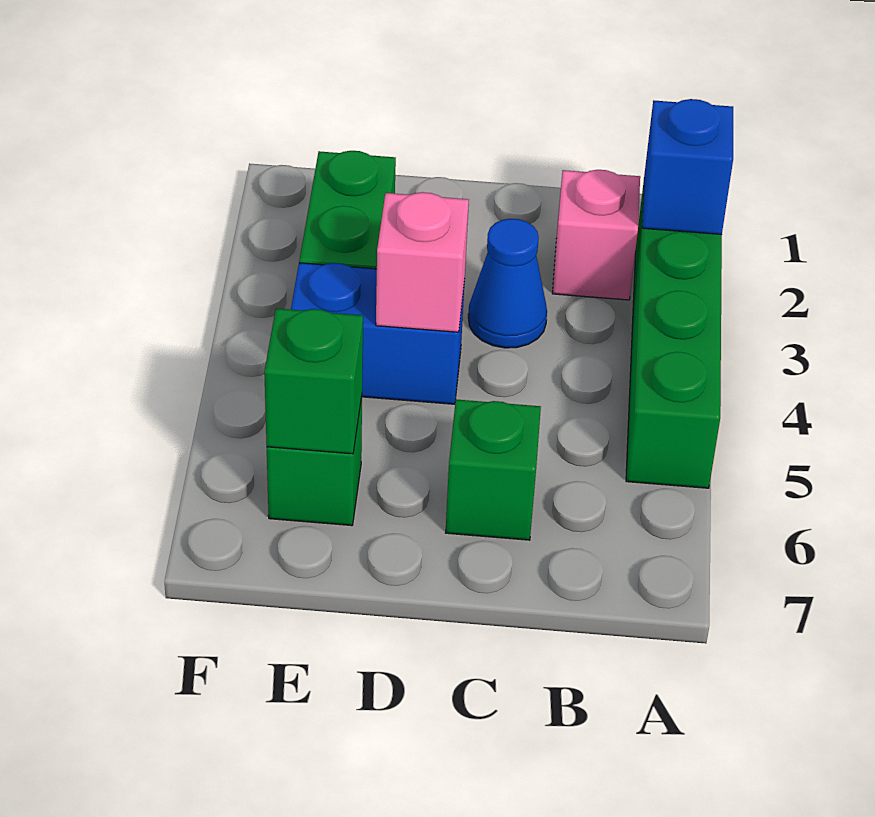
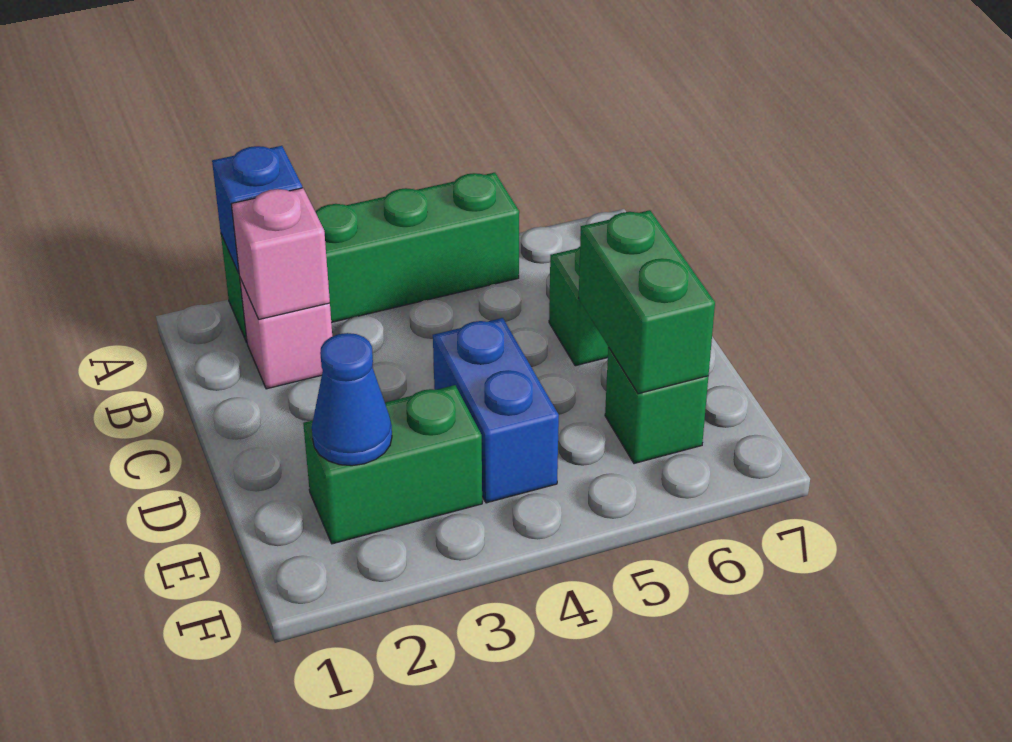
blue 1x1 cone [468,219,547,348] -> blue 1x1 cone moved to [312,333,392,466]
pink 1x1 brick [376,192,469,332] -> pink 1x1 brick moved to [231,188,330,319]
green 1x1 brick [264,308,363,454] -> green 1x2 brick [579,210,715,394]

